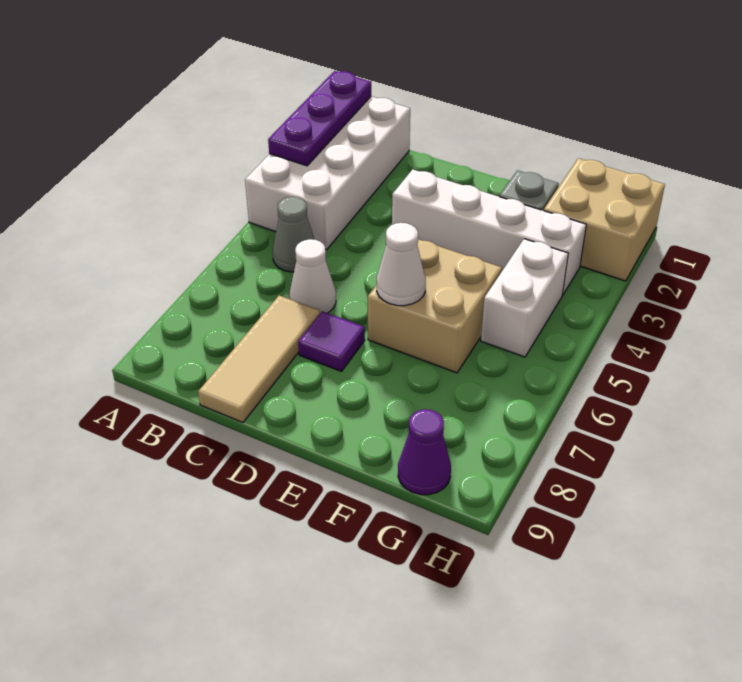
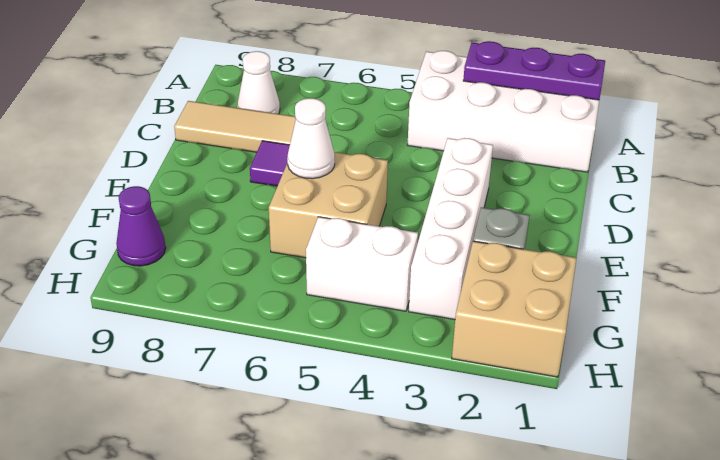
grey 1x1 cone [272,197,315,272] -> none
white 1x1 cone [289,239,336,313] -> white 1x1 cone moved to [237,51,280,114]

